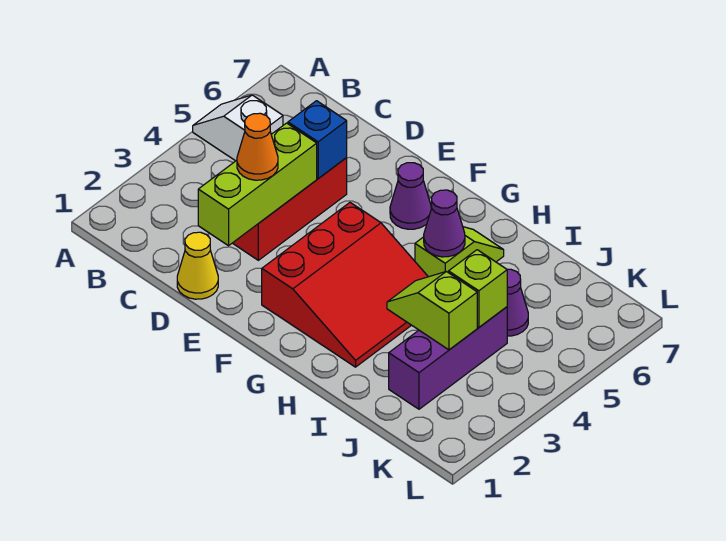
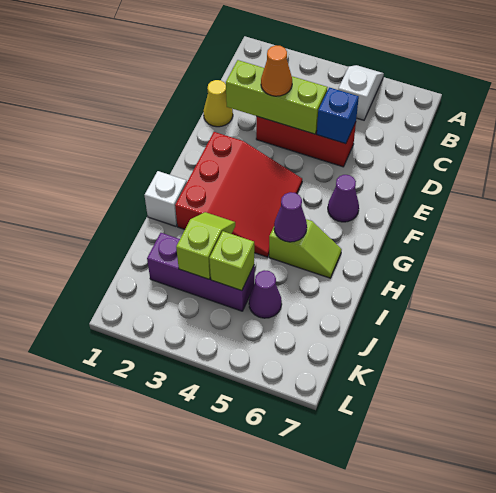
red 3x3 slope [262,203,428,367] -> red 3x3 slope turned to [175,132,302,257]
none -> white 1x1 brick [145,171,187,226]

